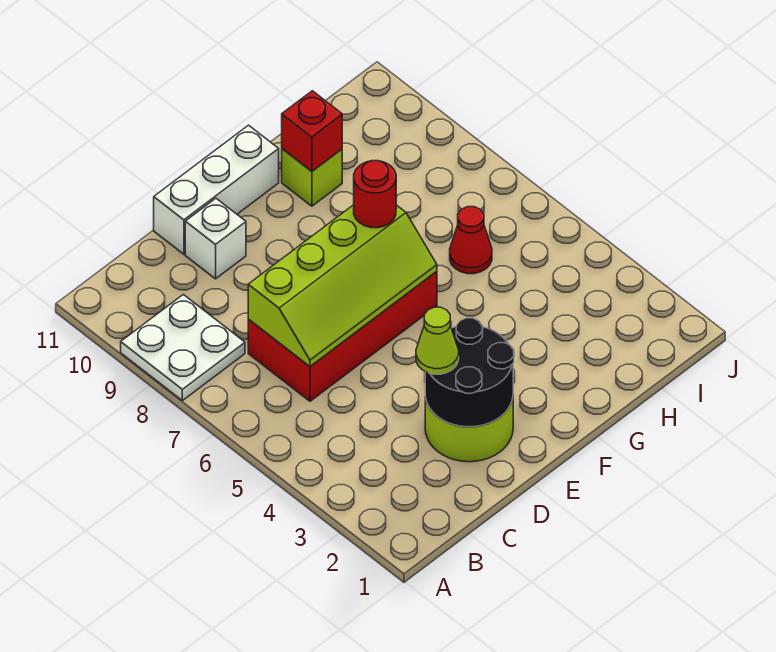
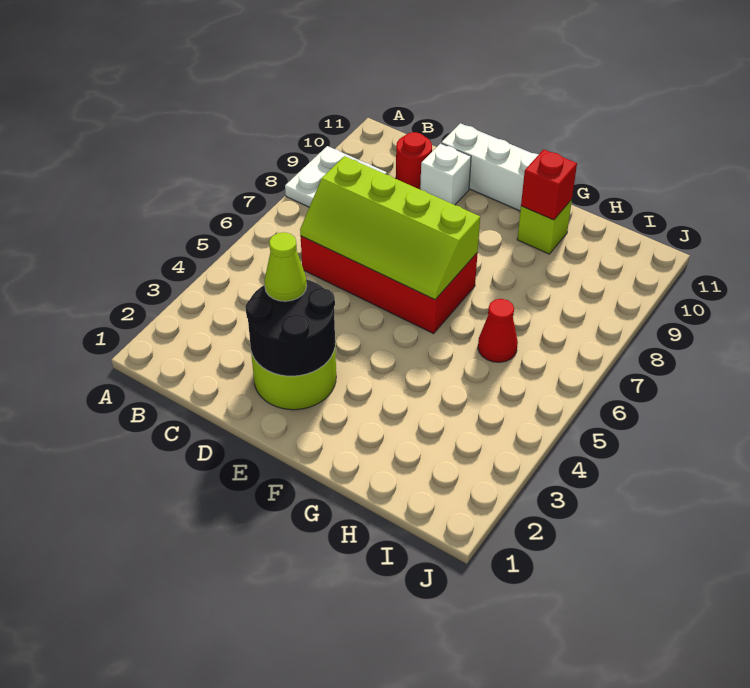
red 1x1 round brick [354,161,396,228] -> red 1x1 round brick moved to [396,132,432,190]

